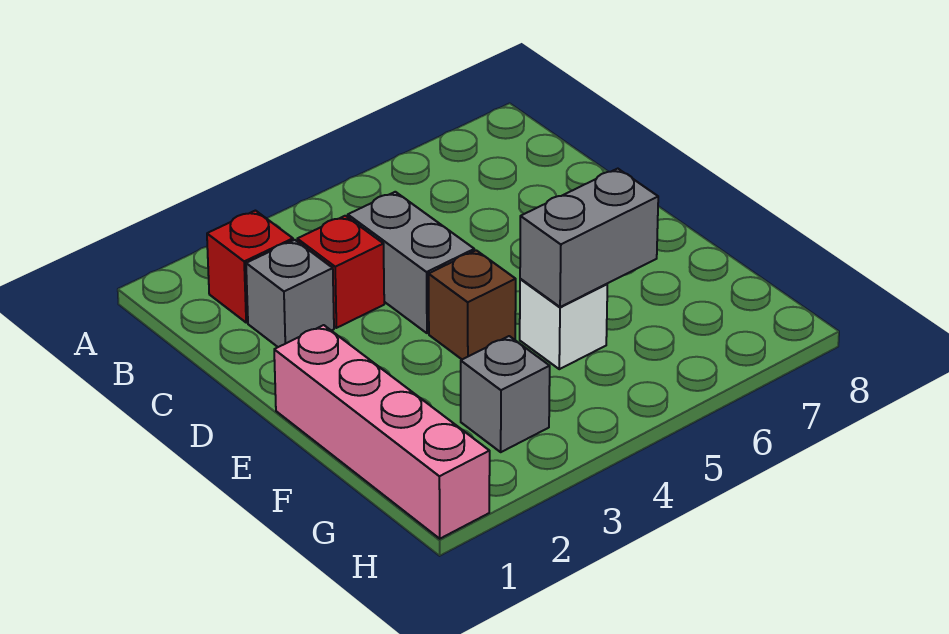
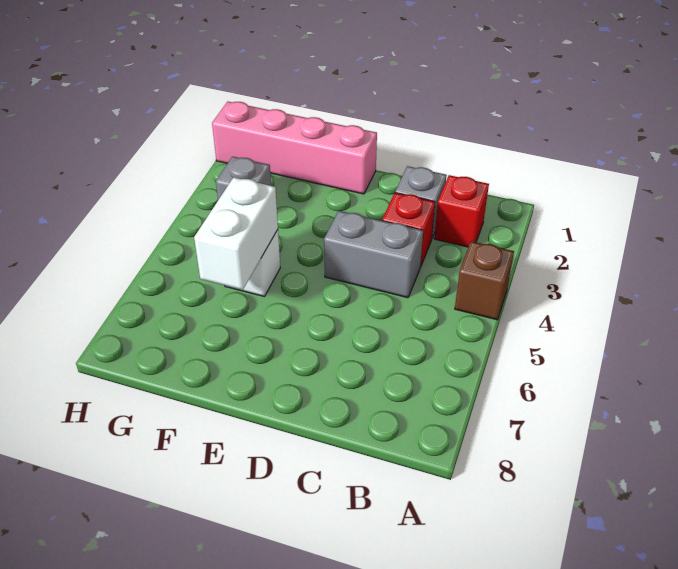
brown 1x1 brick [429,250,516,359] -> brown 1x1 brick moved to [455,241,514,320]
grey 1x2 brick [520,169,658,307] -> white 1x2 brick [194,177,278,290]

